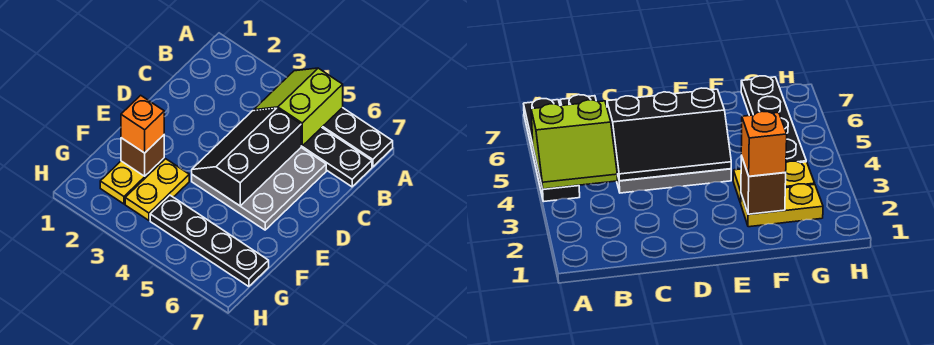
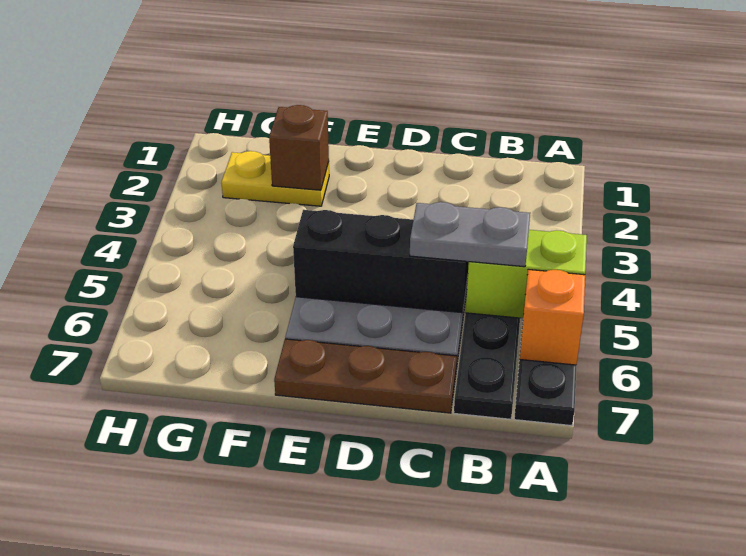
none -> grey 1x2 plate [410,202,530,267]
none -> brown 1x3 plate [274,339,457,413]
orange 1x1 brick [121,95,164,153] -> orange 1x1 brick moved to [520,269,585,365]
yellow 1x2 plate [125,159,189,220] -> none
black 1x4 plate [150,195,269,287] -> none

